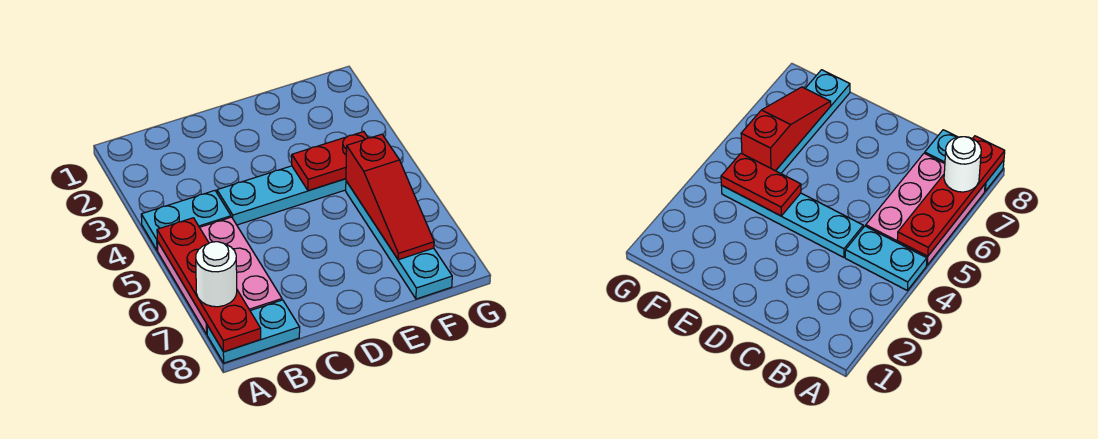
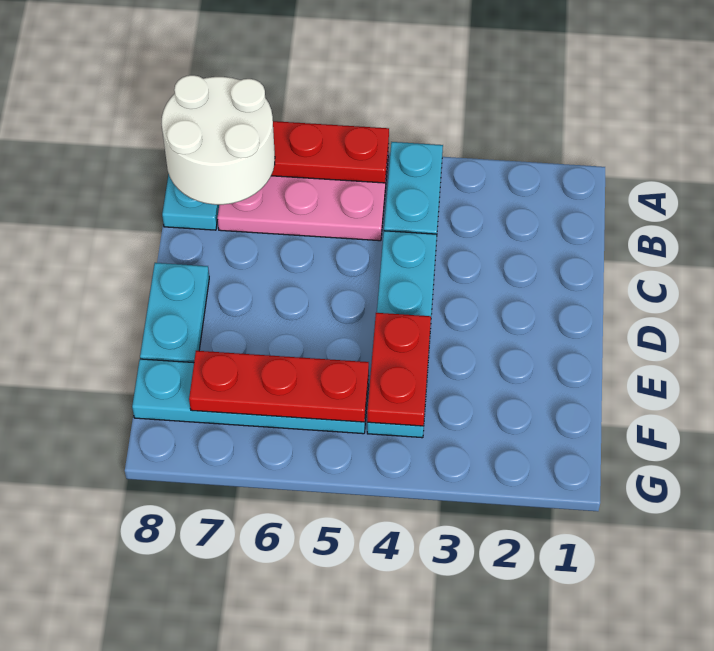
white 1x1 round brick [196,242,237,307] -> white 2x2 round brick [162,75,275,205]
none -> cyan 1x2 plate [140,263,209,363]
red 1x3 slope [346,134,434,260] -> red 1x3 plate [189,351,369,422]

